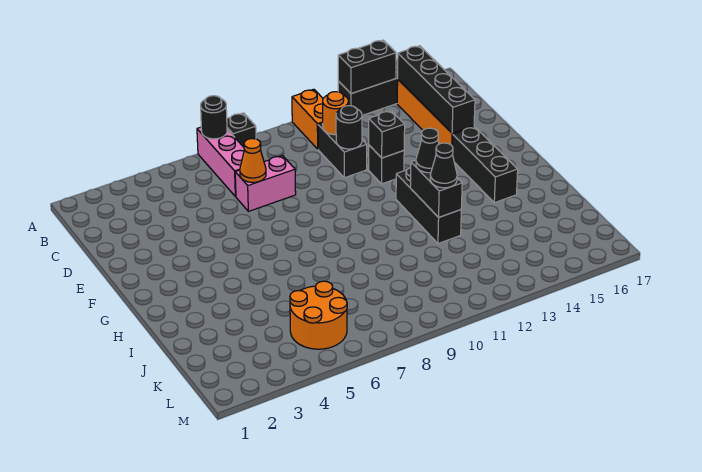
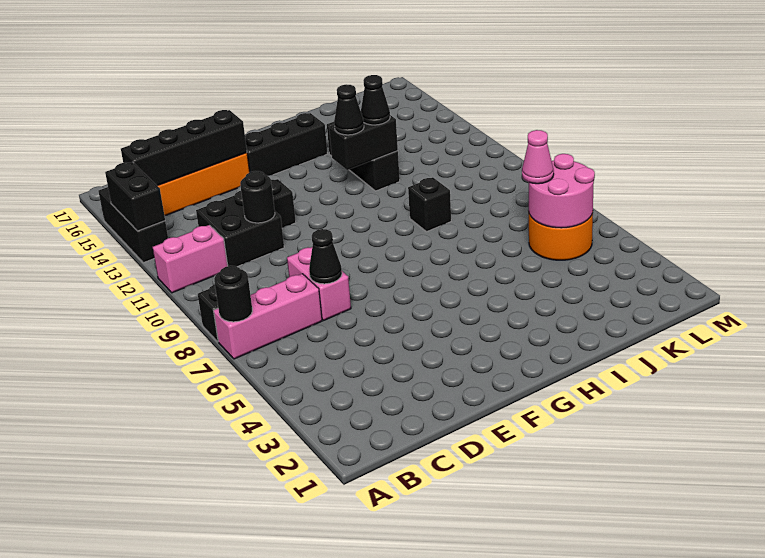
orange 1x2 brick [292,89,323,149] -> pink 1x2 brick [153,225,228,293]
black 1x2 brick [318,123,367,178] -> black 2x2 brick [196,191,284,267]
orange 1x1 round brick [323,92,348,135] -> none
orange 1x1 cone [240,139,266,182] -> black 1x1 cone [309,229,342,284]
black 1x1 brick [369,111,405,158] -> black 1x1 brick moved to [408,177,451,232]
black 1x3 brick [396,168,461,244] -> black 1x3 brick turned to [327,122,400,191]
none -> pink 2x2 round brick [529,154,595,228]
none -> pink 1x1 cone [522,130,554,184]

